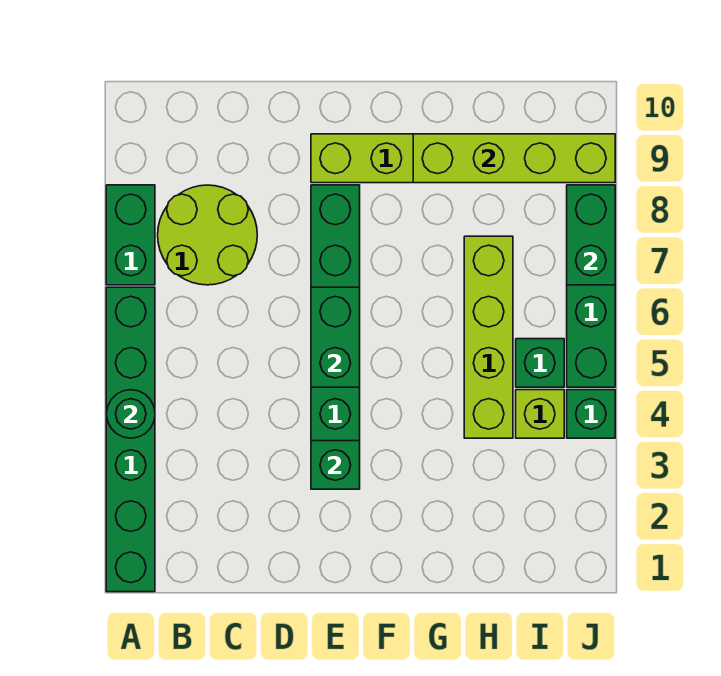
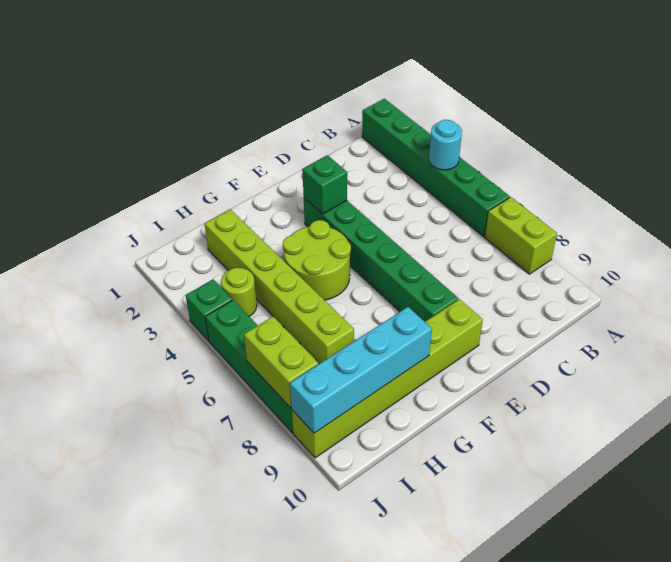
green 1x1 round brick [107,390,155,438] -> cyan 1x1 round brick [429,120,462,170]
green 1x2 brick [106,185,155,285] -> lime 1x2 brick [485,197,557,274]
lime 2x2 round brick [158,185,257,285] -> lime 2x2 round brick moved to [283,220,351,300]
green 1x2 brick [311,287,360,387] -> none
lime 1x4 brick [413,134,615,183] -> cyan 1x4 brick [290,307,432,433]
lime 1x4 brick [464,236,513,438] -> lime 1x6 brick [204,209,354,364]
lime 1x1 brick [516,390,564,438] -> lime 1x1 round brick [221,268,257,316]
green 1x1 brick [516,339,564,387] -> none
green 1x2 brick [567,185,615,285] -> lime 1x2 brick [244,317,318,408]

